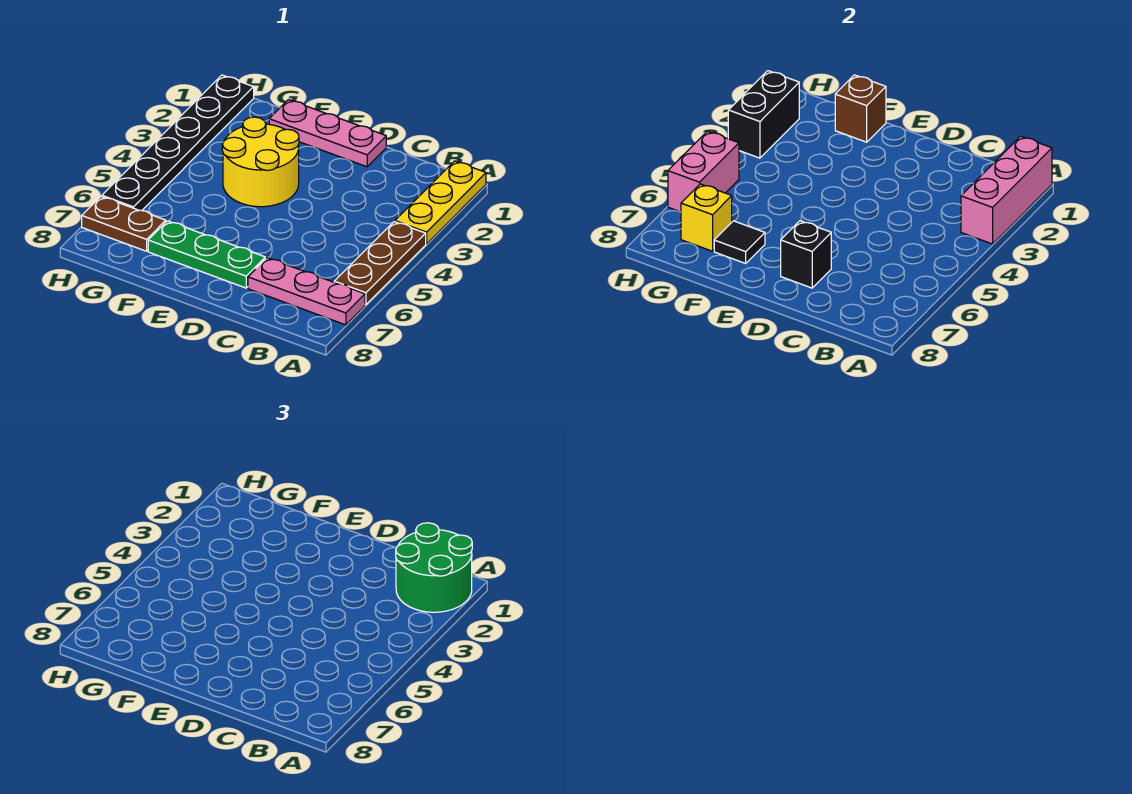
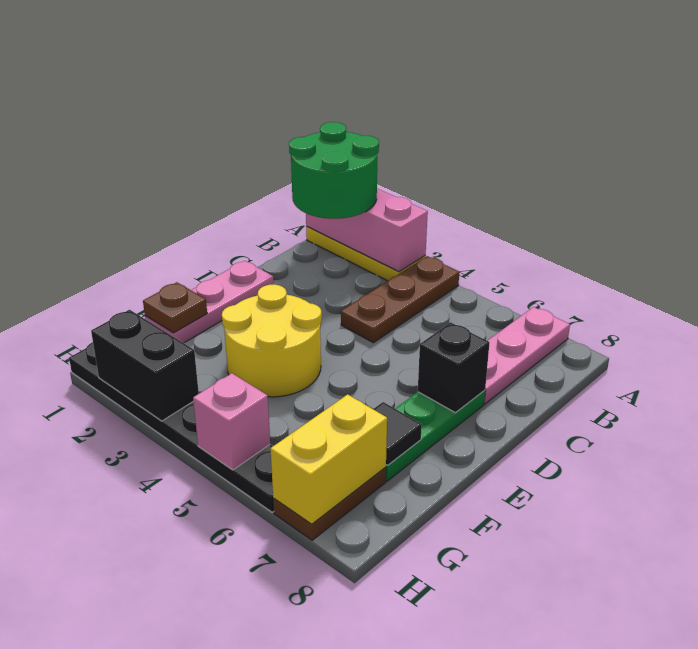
brown 1x3 plate [334,222,426,305] -> brown 1x3 plate turned to [341,256,459,343]
brown 1x1 brick [835,75,886,142] -> brown 1x1 plate [143,282,207,333]
yellow 1x1 brick [681,184,732,251] -> yellow 1x2 brick [271,394,387,524]
pink 1x2 brick [668,131,739,212] -> pink 1x1 brick [193,373,270,470]

